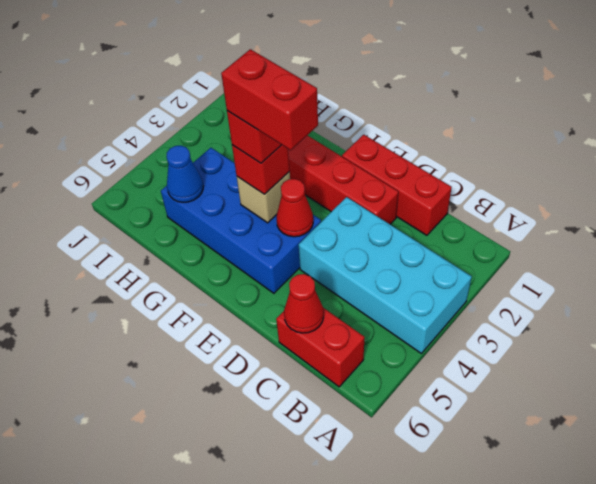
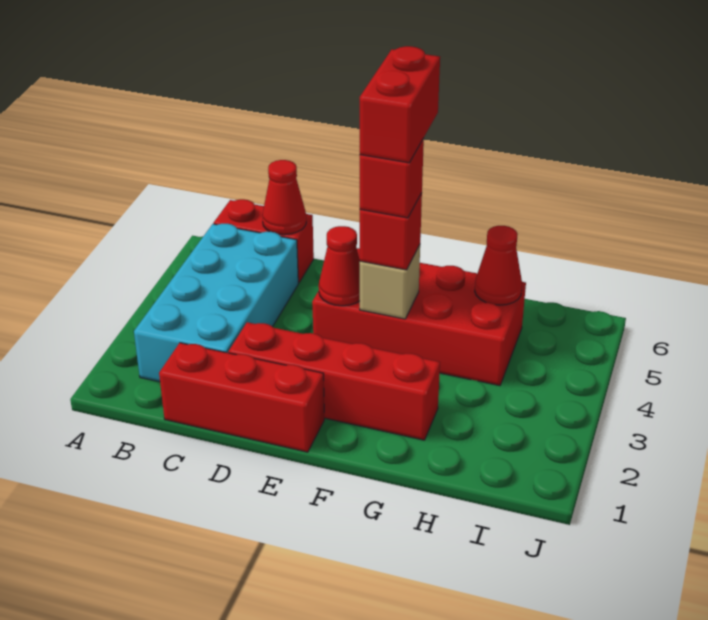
cyan 2x4 brick [299,197,472,353] -> cyan 2x4 brick turned to [134,224,298,382]
blue 2x4 brick [161,148,321,293] -> red 2x4 brick [312,248,526,386]
red 1x2 brick [221,49,318,150] -> red 1x2 brick turned to [360,46,440,163]
blue 1x1 cone [167,146,203,202] -> red 1x1 cone [475,226,522,305]

